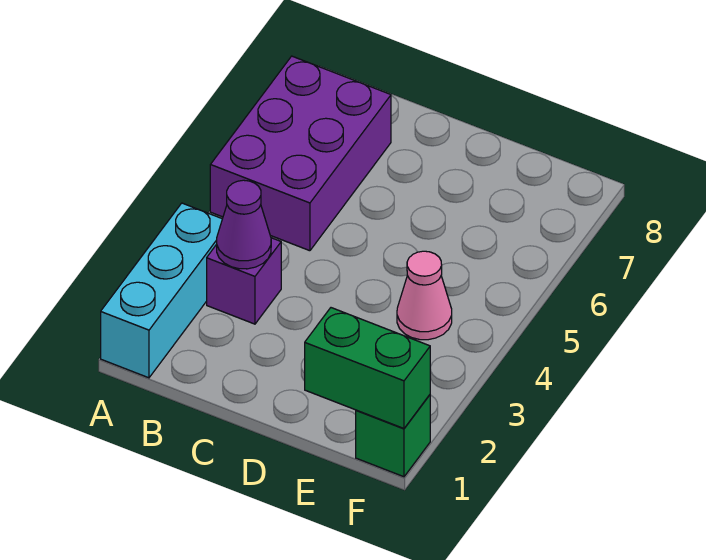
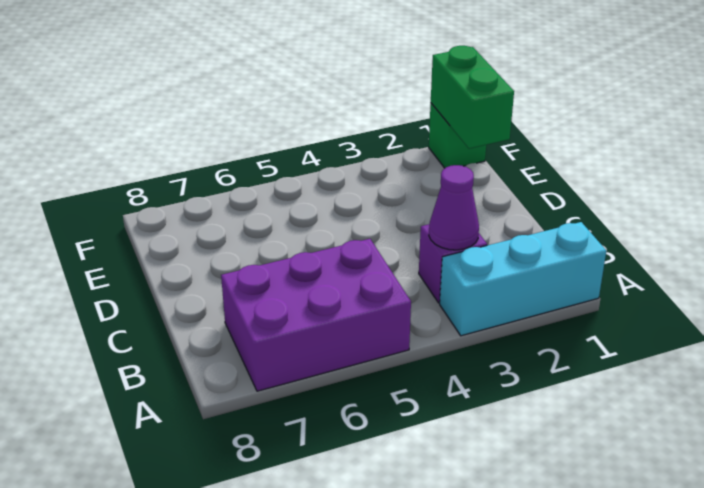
pink 1x1 cone [397,251,452,340] -> none

